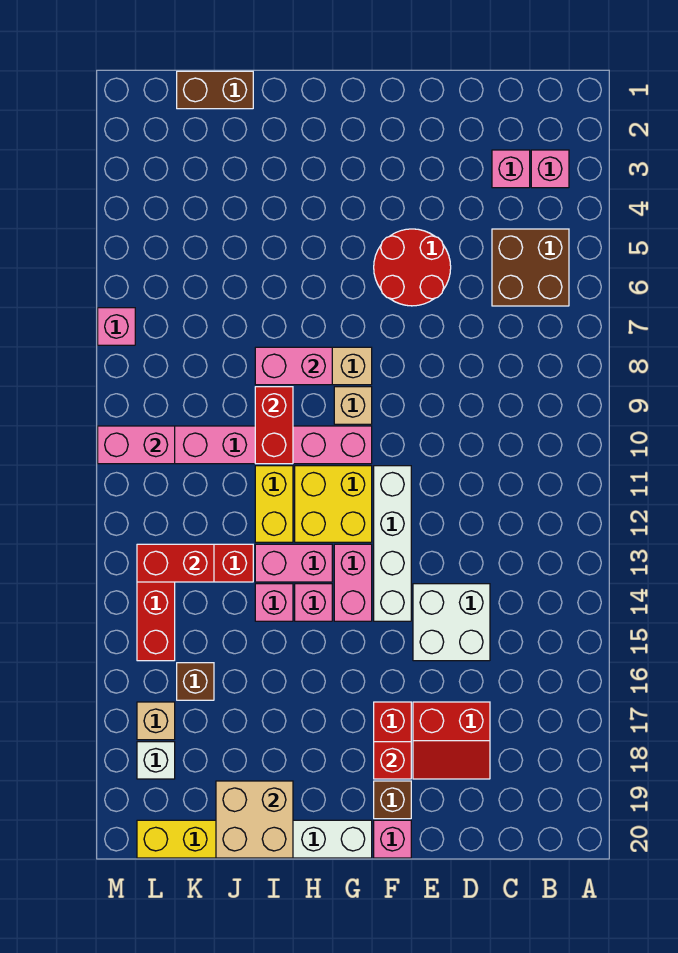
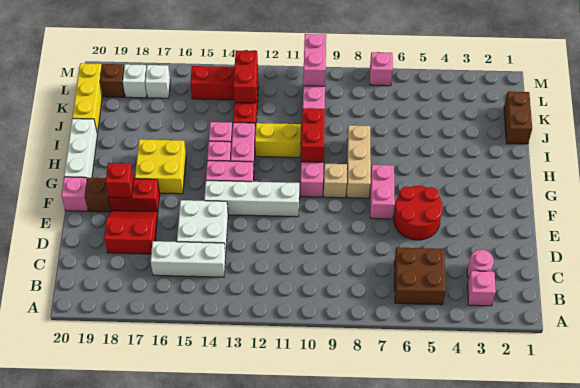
pink 1x1 brick [492,150,530,188] -> pink 1x1 round brick [467,250,494,278]
none -> white 1x3 brick [151,241,226,277]
red 2x2 slope [413,702,490,779] -> red 2x2 slope turned to [104,210,158,254]
yellow 2x2 brick [295,466,372,542] -> yellow 2x2 brick moved to [135,139,186,194]
pink 1x2 brick [255,347,332,385] -> pink 1x2 brick moved to [370,165,395,219]
red 1x2 brick [255,387,293,464] -> red 1x2 brick turned to [301,108,325,162]
tan 2x2 brick [216,781,293,858] -> none
brown 1x1 brick [177,663,214,700] -> brown 1x1 brick moved to [100,64,125,97]
tan 1x1 brick [137,702,175,740] -> white 1x1 brick [145,65,170,98]

